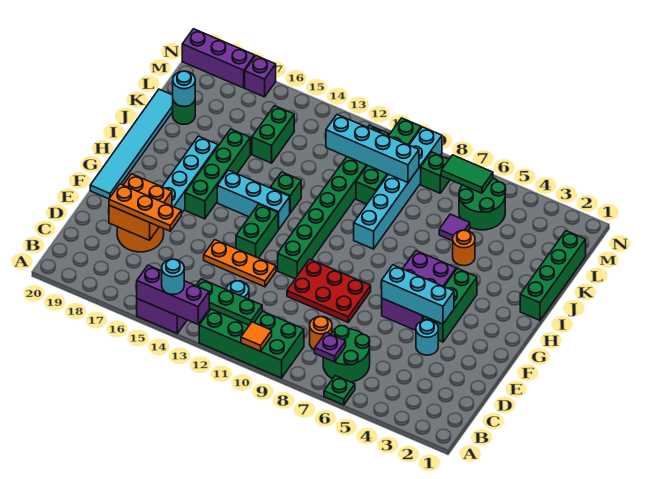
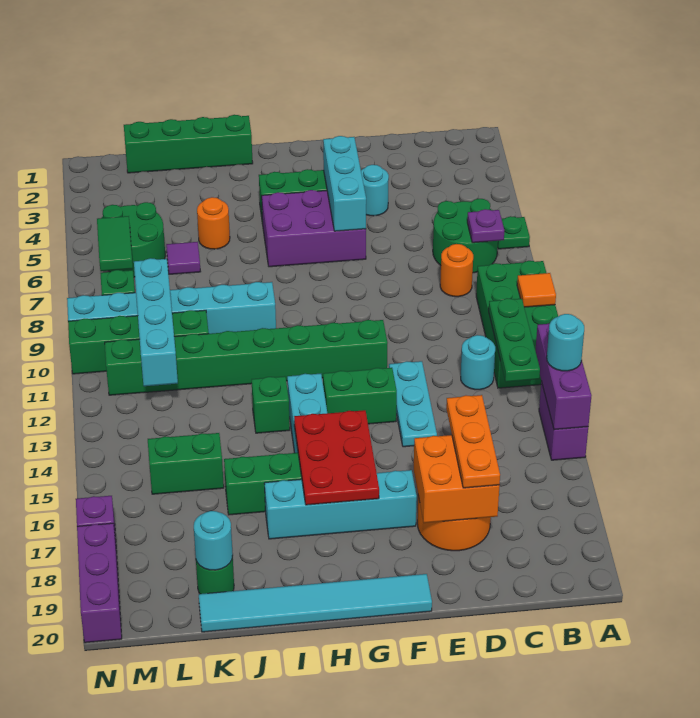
red 2x3 plate [287,259,371,322] -> red 2x3 plate moved to [294,410,379,505]
orange 1x3 plate [204,240,276,287] -> cyan 1x3 plate [389,361,437,447]

